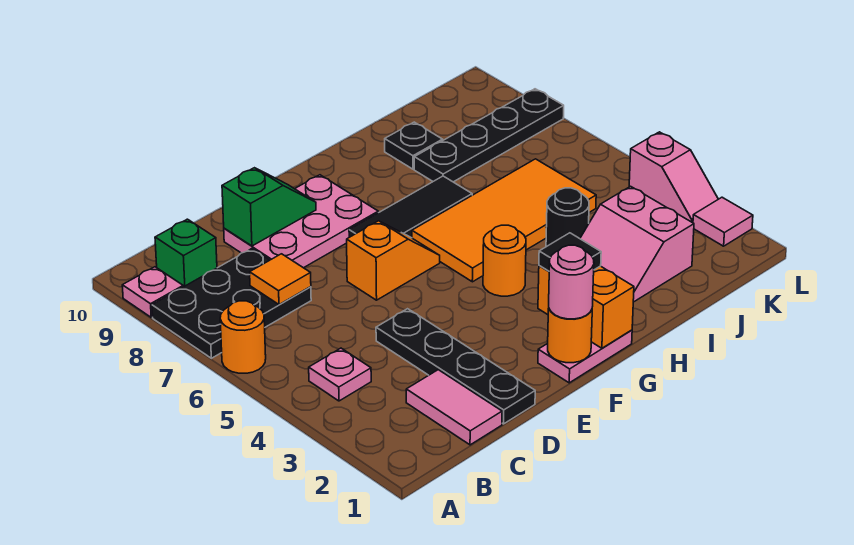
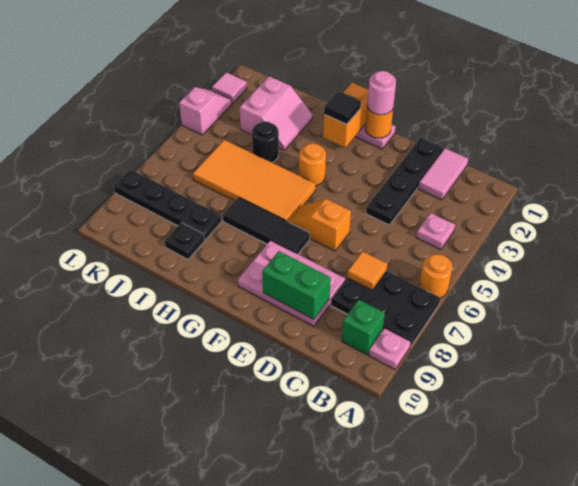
green 1x2 slope [222,168,316,246] -> green 1x2 brick [262,251,331,320]

